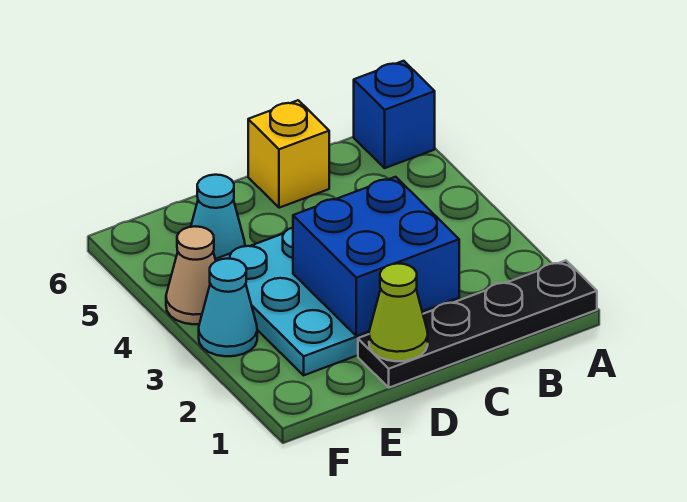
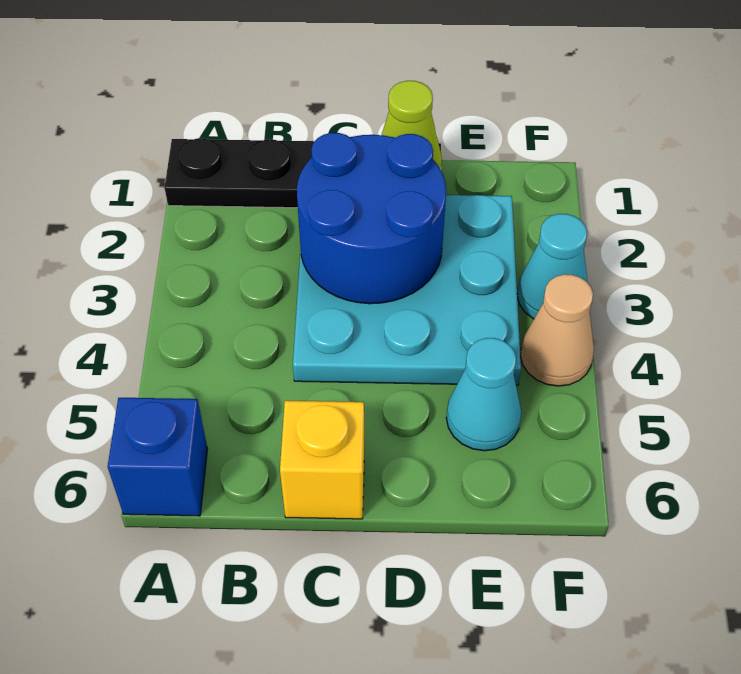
blue 2x2 brick [293,177,459,336] -> blue 2x2 round brick [297,133,446,304]

